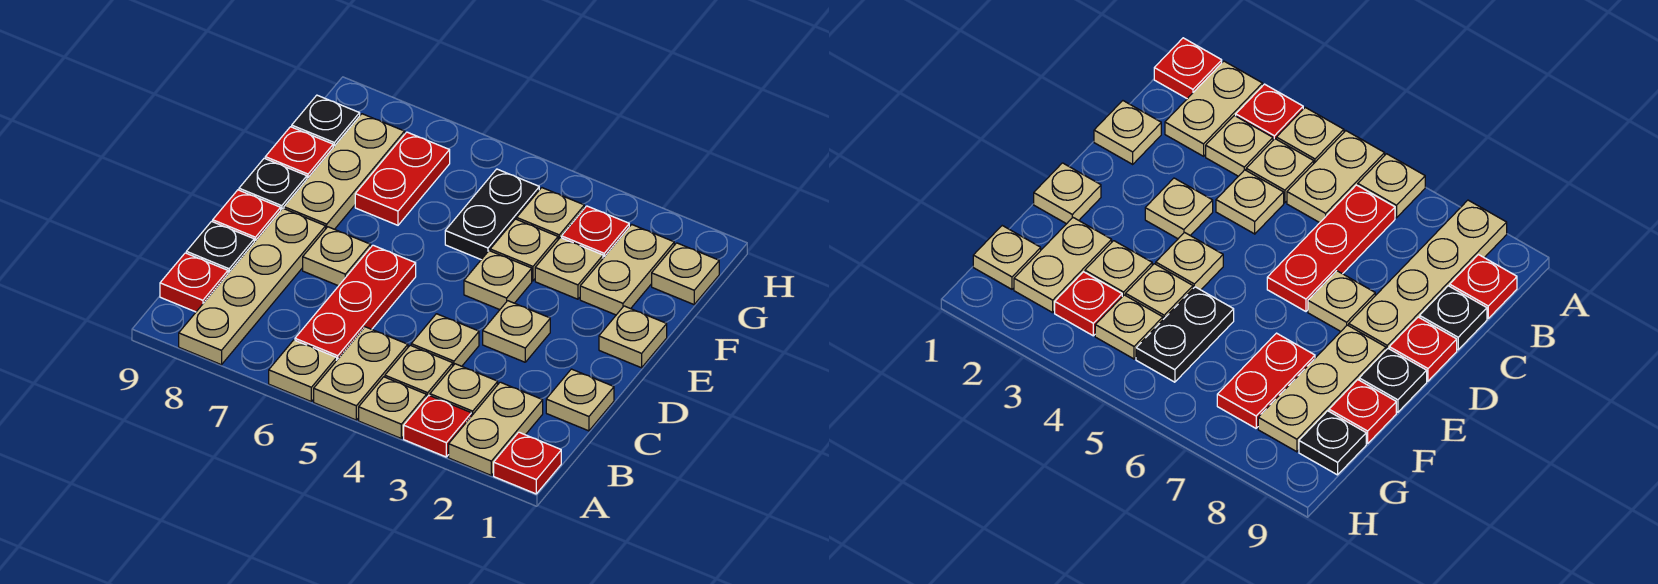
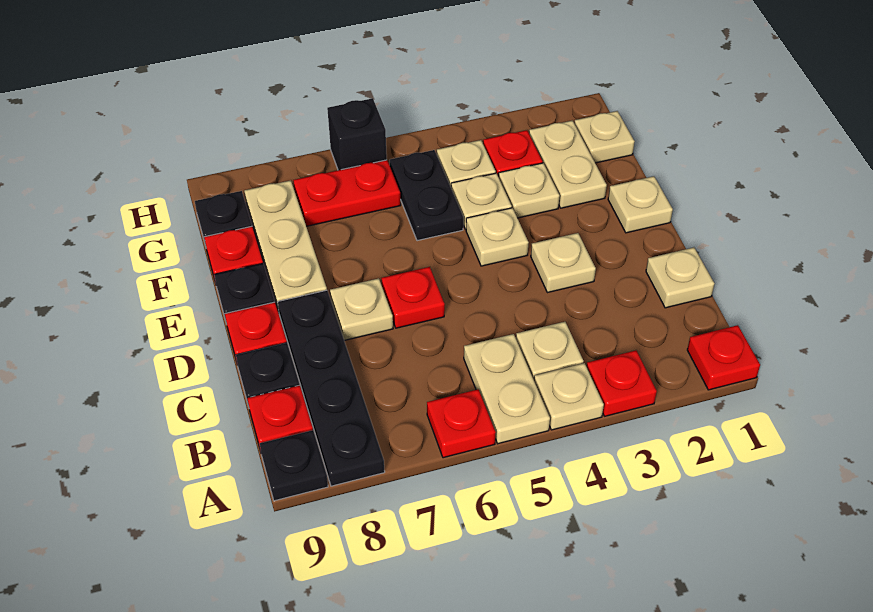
tan 1x2 plate [449,382,543,475] -> none
tan 1x1 plate [269,340,337,401] -> red 1x1 plate [427,389,496,458]
tan 1x4 plate [179,209,326,365] -> black 1x4 plate [278,290,385,486]
none -> black 1x1 plate [260,430,328,501]
tan 1x1 plate [430,364,498,416] -> none
red 1x3 plate [295,245,416,360] -> red 1x1 plate [381,267,445,328]
tan 1x1 plate [411,314,479,366] -> none
red 1x2 plate [355,132,450,225] -> red 1x2 plate turned to [293,160,401,226]
none -> black 1x1 brick [327,98,387,170]

